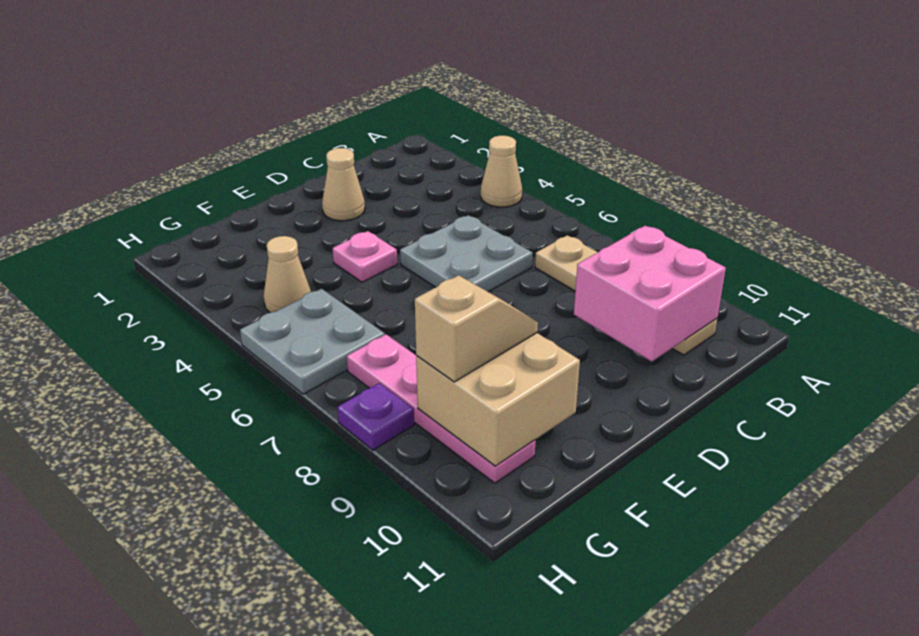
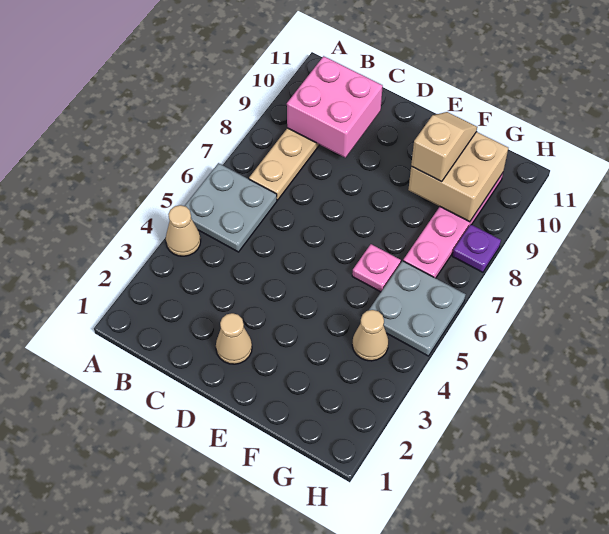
grey 2x2 plate [400,215,533,292] -> grey 2x2 plate moved to [185,163,277,252]
pink 1x1 plate [332,231,397,282] -> pink 1x1 plate moved to [352,244,401,292]
tan 1x2 slope [415,275,538,382] -> tan 1x2 slope turned to [411,112,477,182]

